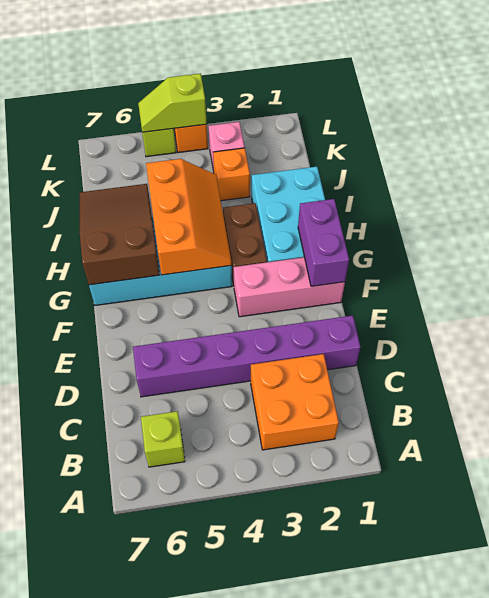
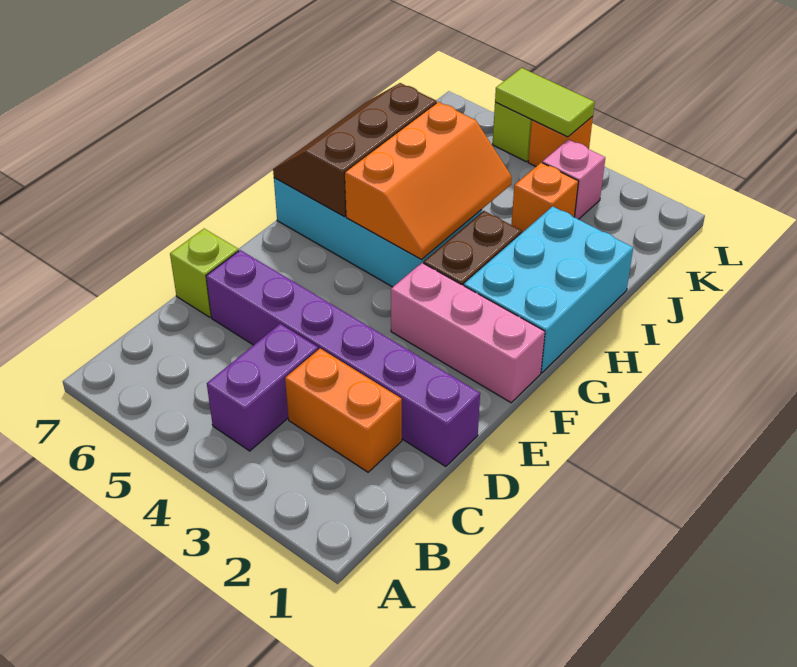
orange 2x2 brick [251,354,339,450] -> orange 1x2 brick [285,349,402,472]
lime 1x1 brick [141,411,185,467] -> lime 1x1 brick moved to [170,229,239,317]
purple 1x2 brick [298,199,349,286] -> purple 1x2 brick moved to [207,324,318,451]
brown 2x3 slope [80,184,160,285] -> brown 2x3 slope turned to [273,83,437,217]
lime 1x2 slope [138,74,207,132] -> lime 1x2 tile [495,68,595,137]

